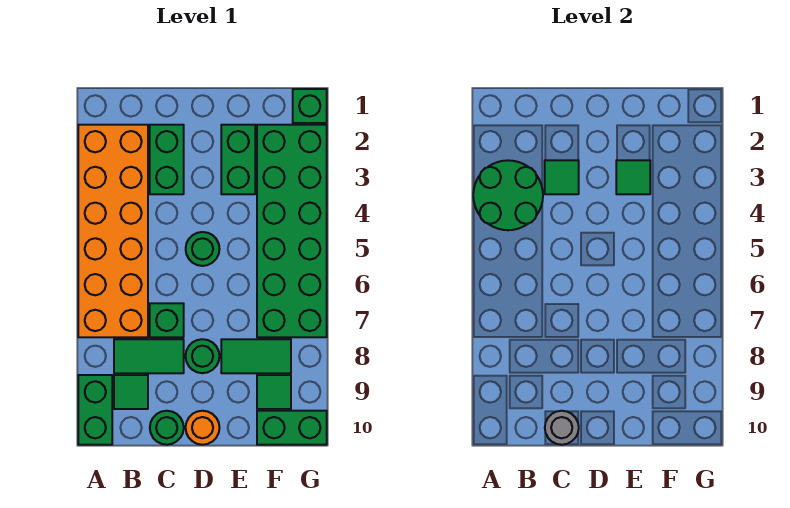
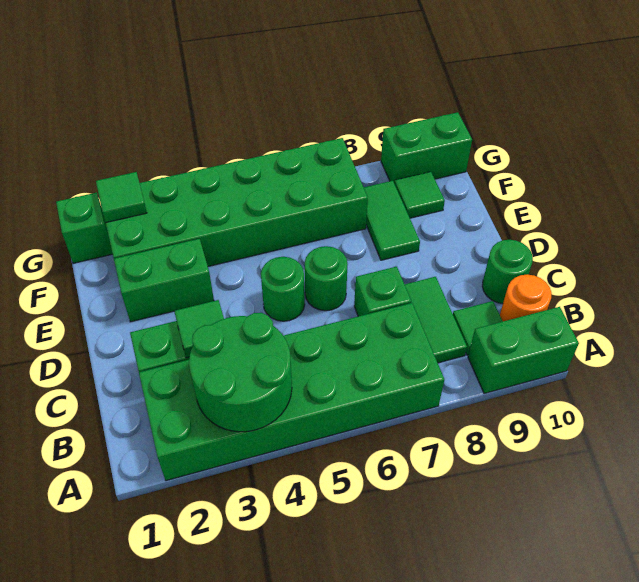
orange 2x6 brick [78,125,148,337] -> green 2x6 brick [139,303,444,481]
grey 1x1 round brick [545,411,579,445] -> none
green 1x1 round brick [186,339,220,373] -> green 1x1 round brick moved to [305,246,348,311]
orange 1x1 round brick [186,411,220,445] -> orange 1x1 round brick moved to [500,274,552,321]
green 1x1 tile [616,160,650,194] -> green 1x1 tile moved to [96,172,147,222]
green 1x2 brick [257,411,327,445] -> green 1x2 brick turned to [381,112,472,183]

